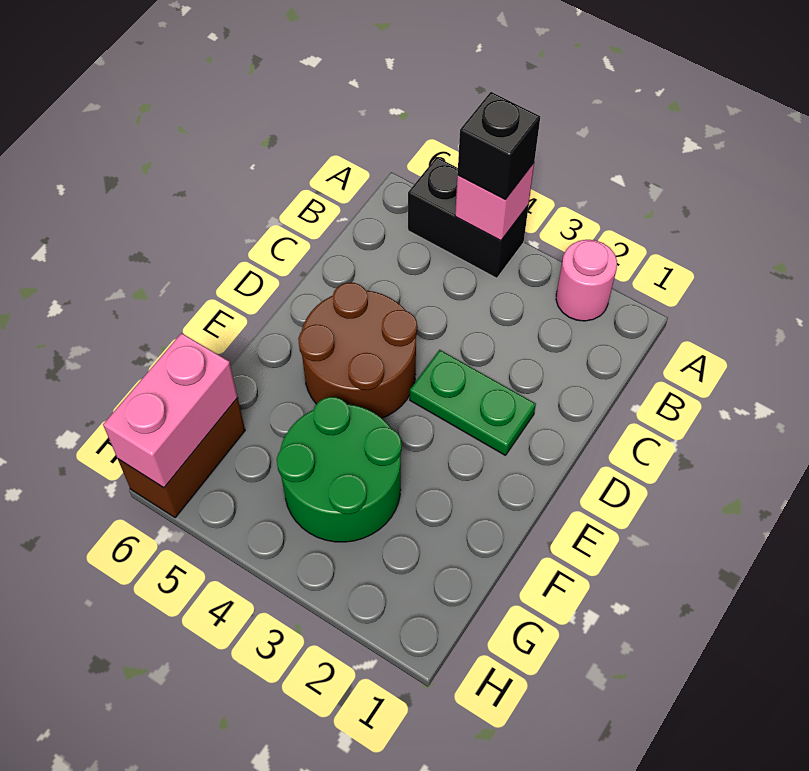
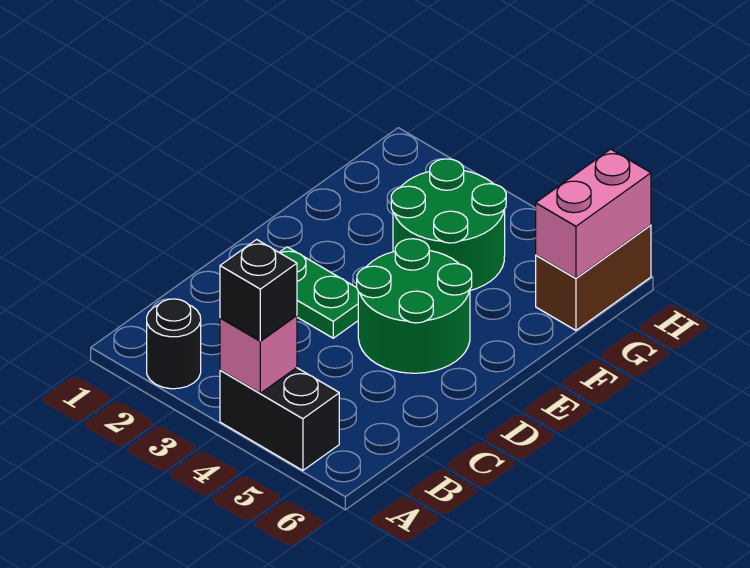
pink 1x1 round brick [556,240,617,321] -> black 1x1 round brick [147,299,201,389]
brown 2x2 round brick [298,283,417,418] -> green 2x2 round brick [357,239,472,373]

